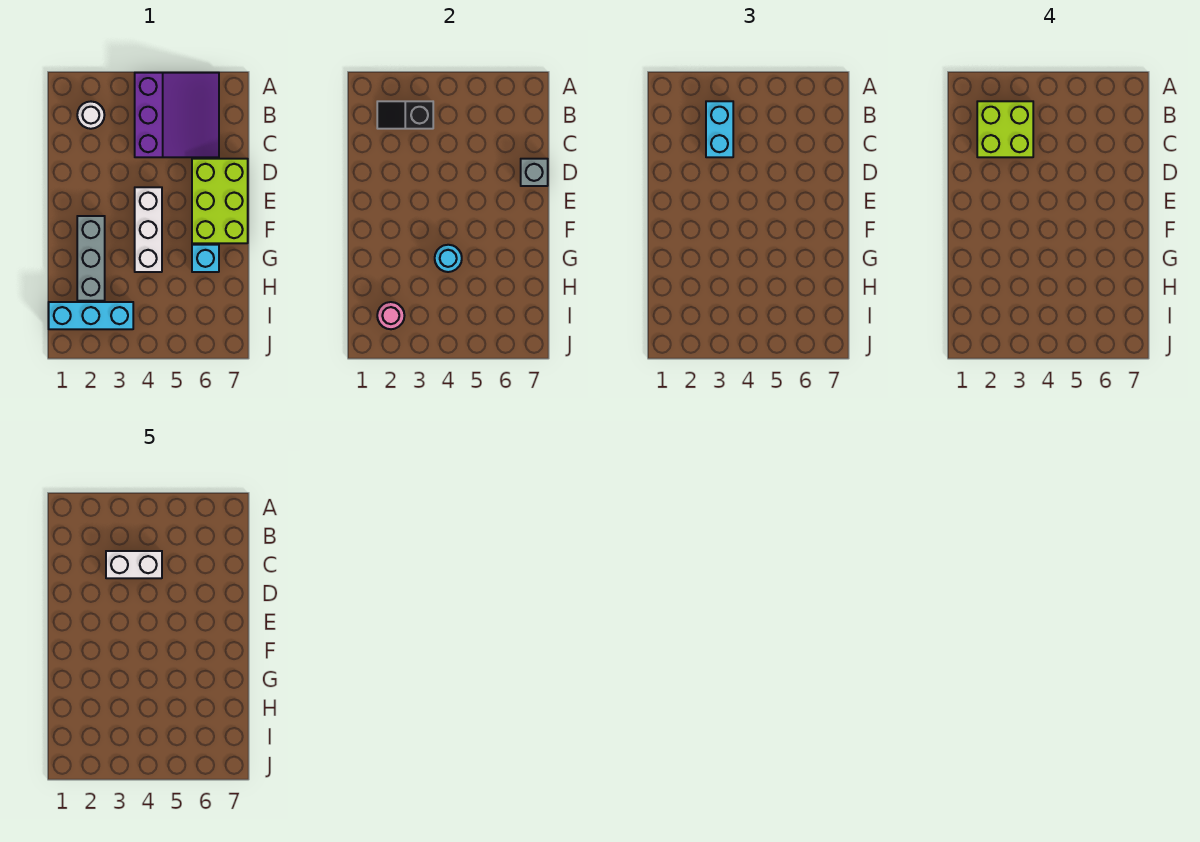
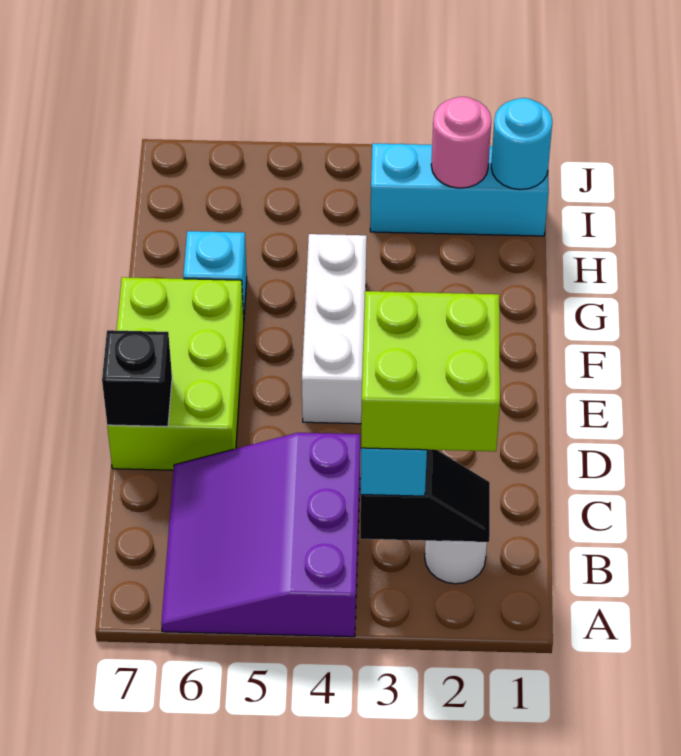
white 1x2 brick [106,551,162,578] -> none
grey 1x1 brick [521,159,548,186] -> black 1x1 brick [102,330,172,427]
grey 1x3 brick [77,216,105,301] -> none
cyan 1x1 round brick [435,245,462,272] -> cyan 1x1 round brick moved to [491,98,552,190]

